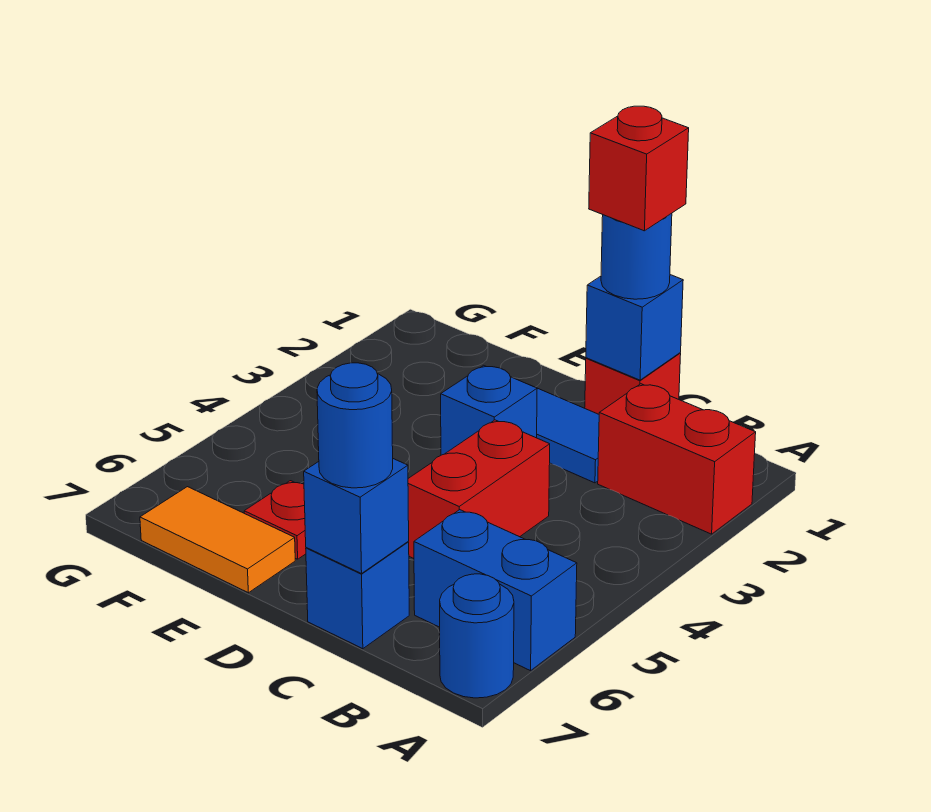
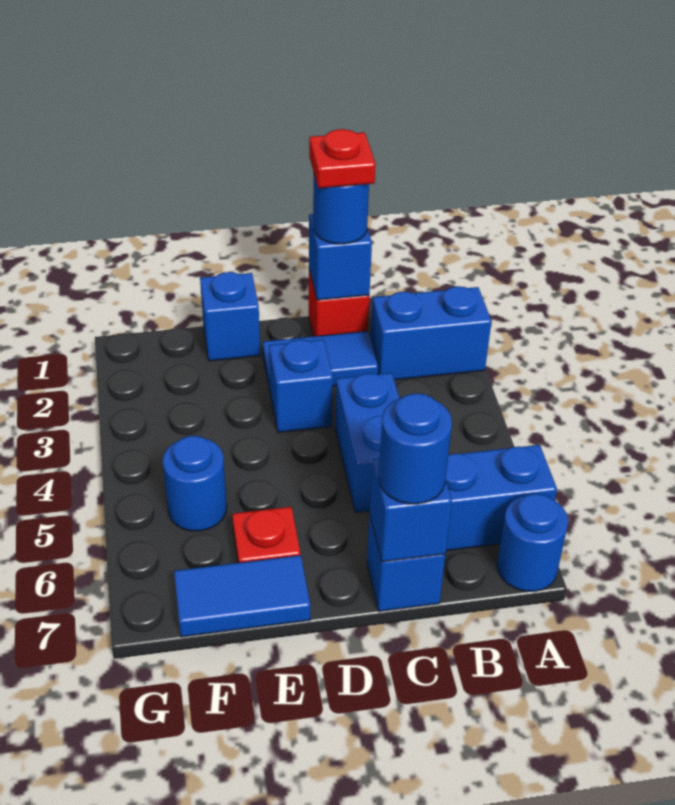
red 1x2 brick [598,384,756,534] -> blue 1x2 brick [371,286,492,380]
red 1x1 brick [589,106,689,231] -> red 1x1 plate [309,129,376,188]
red 1x2 brick [408,420,550,559] -> blue 1x2 brick [335,373,399,513]
none -> blue 1x1 brick [200,272,260,361]
orange 1x2 tile [140,487,295,593] -> blue 1x2 tile [174,555,310,637]
none -> blue 1x1 round brick [163,436,227,531]

